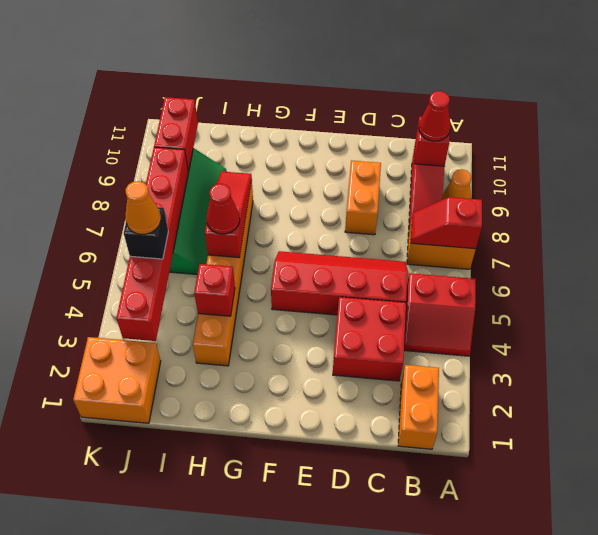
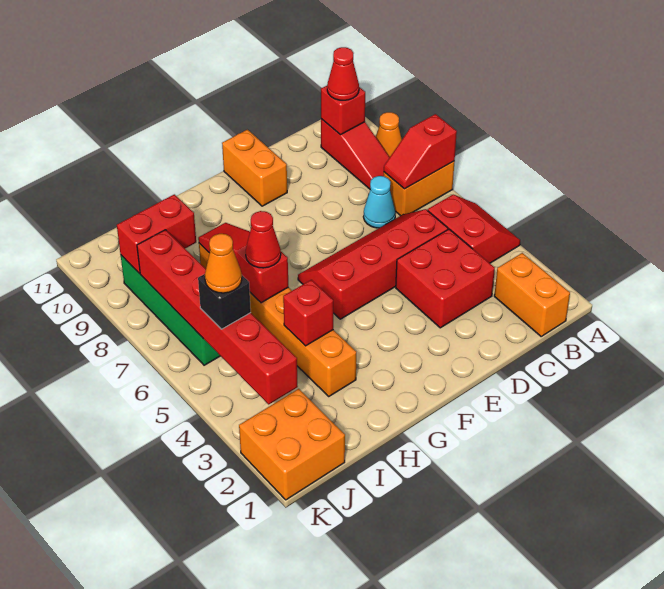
red 2x2 slope [404,273,476,356] -> red 2x2 slope turned to [428,195,520,263]
none -> cyan 1x1 cone [363,176,395,228]
orange 1x2 brick [345,160,381,235] -> orange 1x2 brick moved to [222,130,287,206]
red 1x2 brick [154,97,198,171] -> red 1x2 brick turned to [117,194,196,273]

